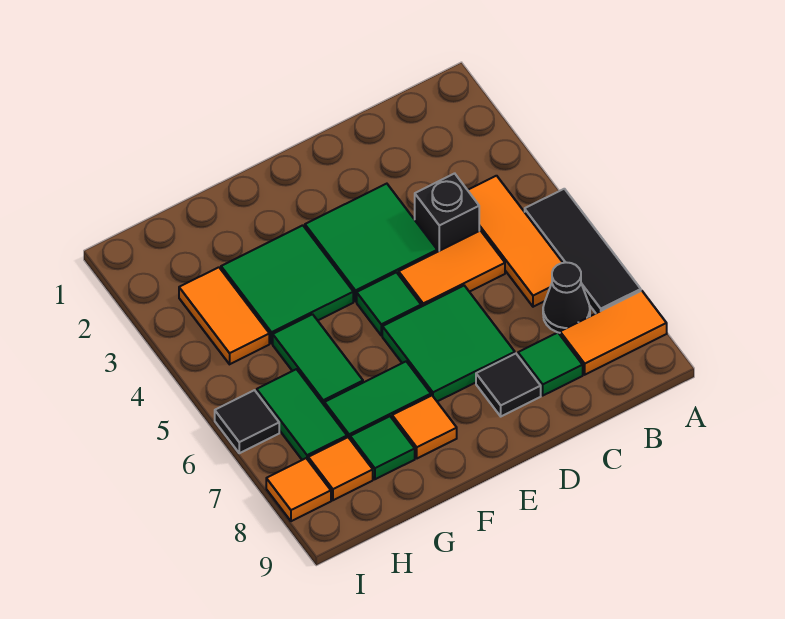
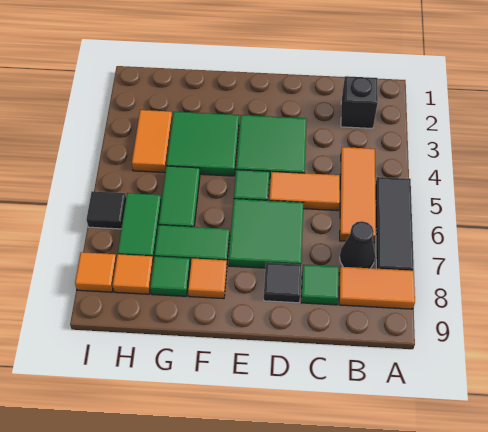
black 1x1 brick [415,173,479,252] -> black 1x1 brick moved to [341,76,378,129]

